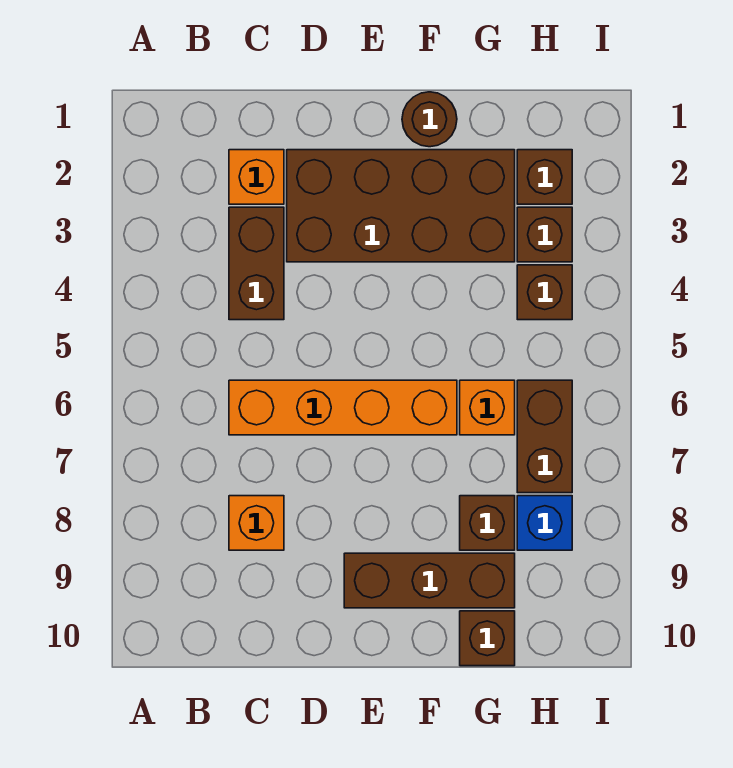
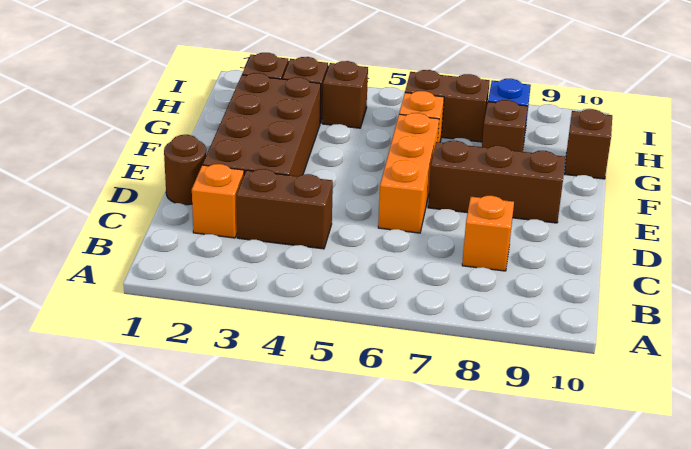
orange 1x4 brick [229,380,457,435] -> orange 1x3 brick [378,113,439,233]
brown 1x3 brick [344,553,515,608] -> brown 1x3 brick turned to [428,141,565,223]
brown 1x1 round brick [402,92,457,147] -> brown 1x1 round brick moved to [164,135,206,205]

